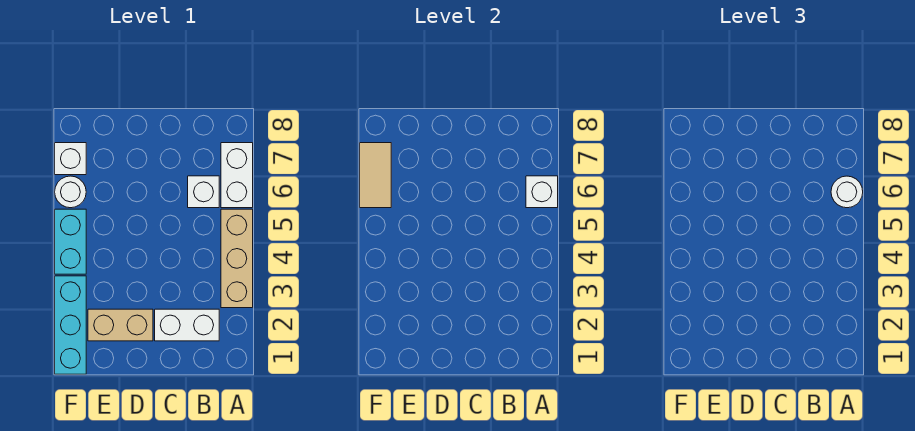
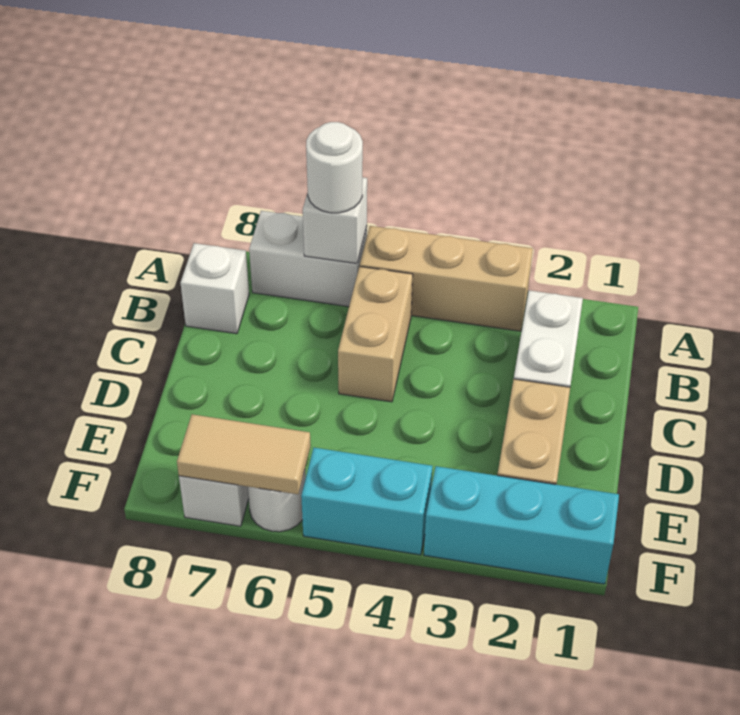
none -> tan 1x2 brick [338,266,413,402]
white 1x1 brick [188,176,219,208] -> white 1x1 brick moved to [181,243,249,334]

